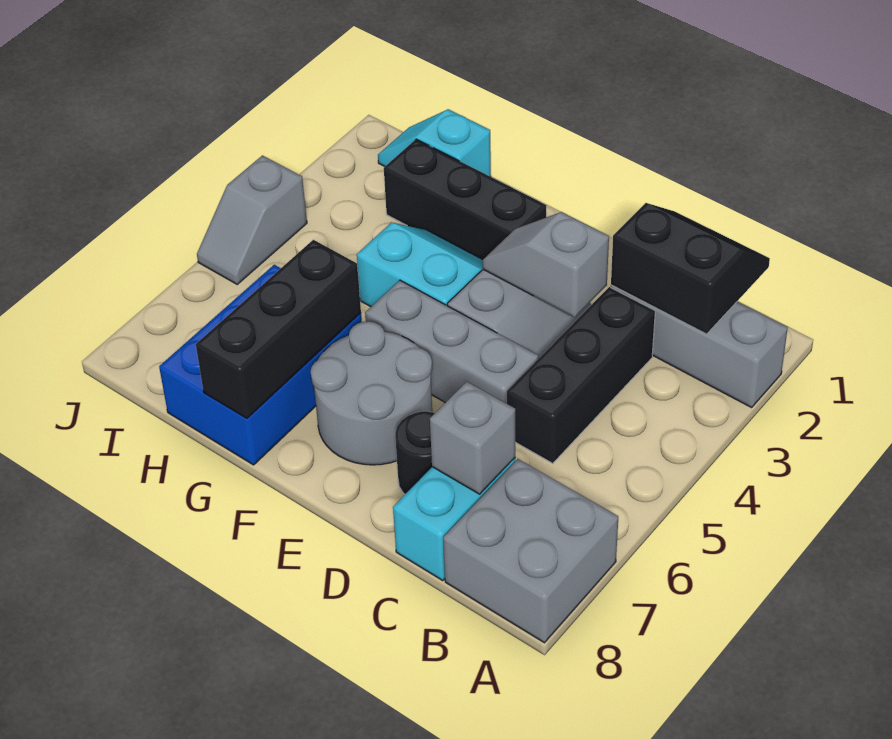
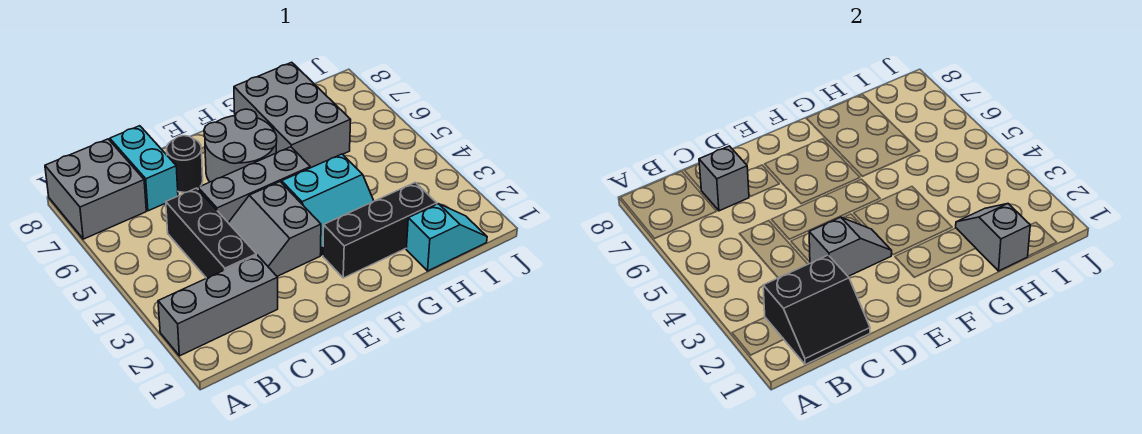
blue 2x3 brick [159,265,362,465] -> grey 2x3 brick [234,62,351,168]
black 1x3 brick [196,240,361,419] -> none
grey 1x2 slope [197,155,307,284] -> grey 1x2 slope moved to [956,204,1030,271]

